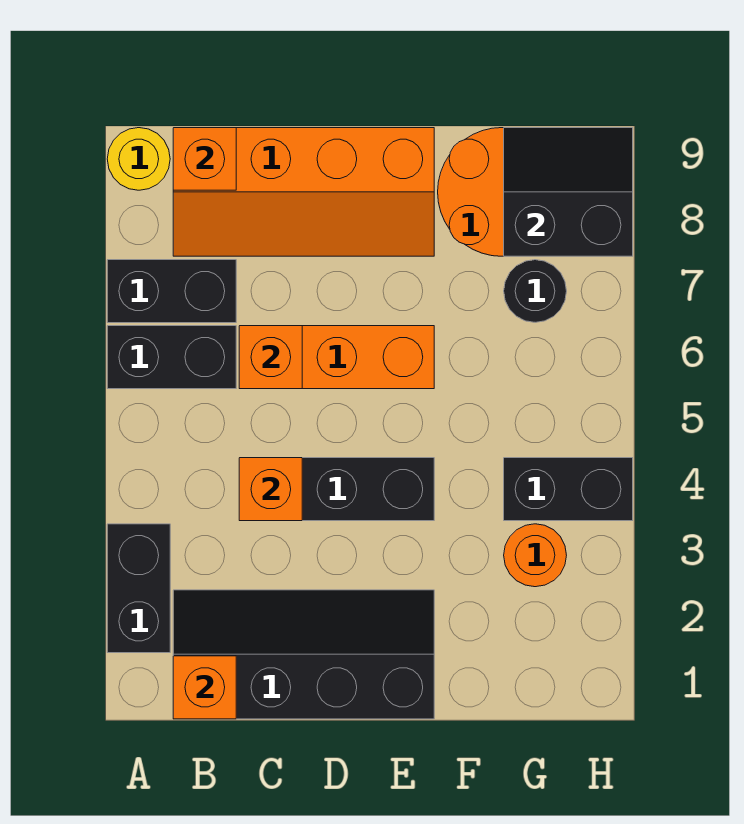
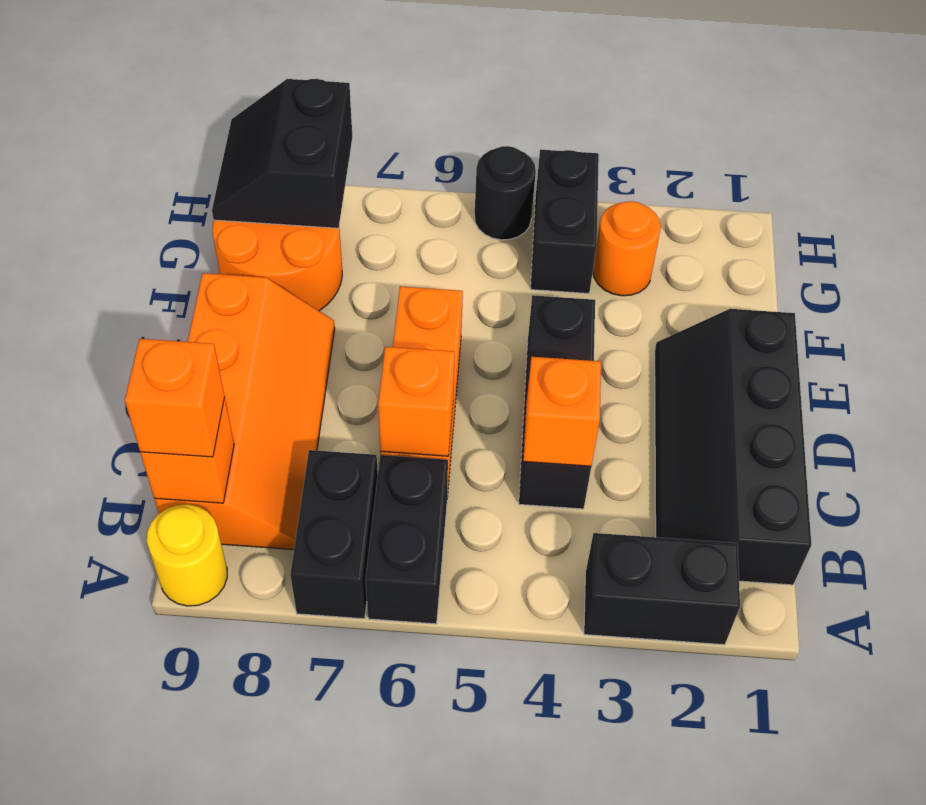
orange 1x1 brick [173,656,236,719] -> orange 1x1 brick moved to [125,339,225,457]
black 1x1 round brick [504,260,567,322] -> black 1x1 round brick moved to [474,146,536,240]

